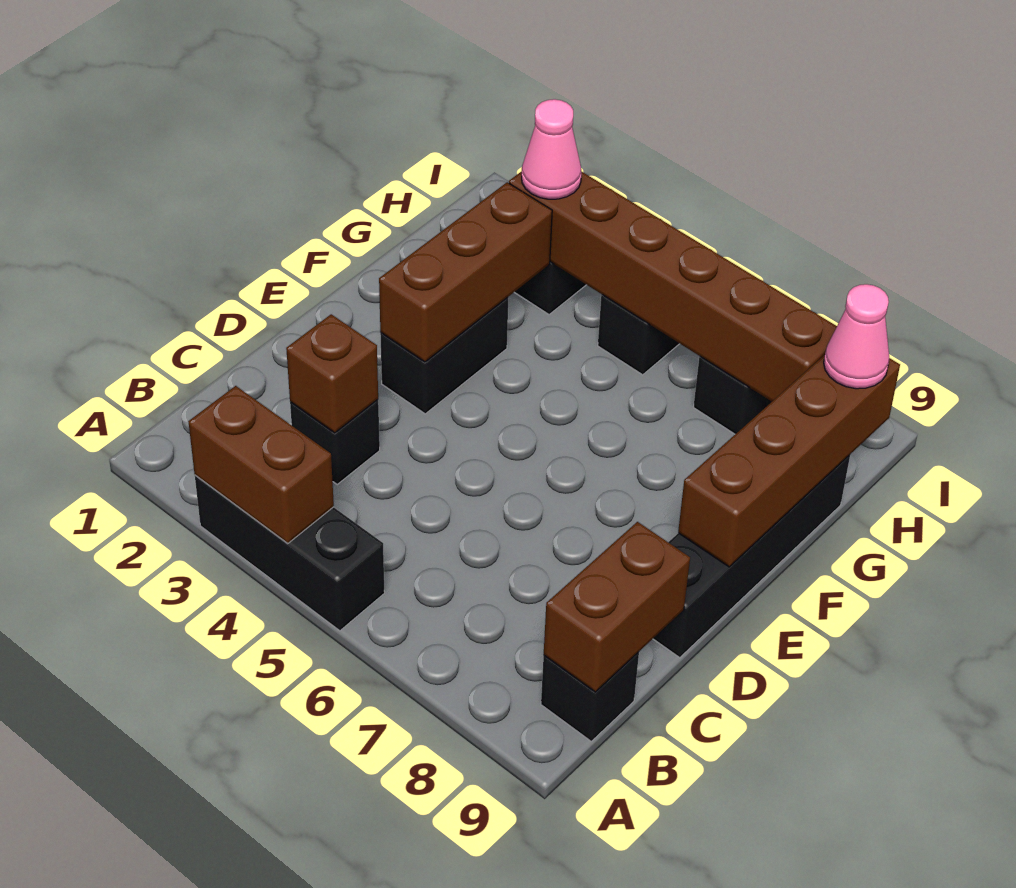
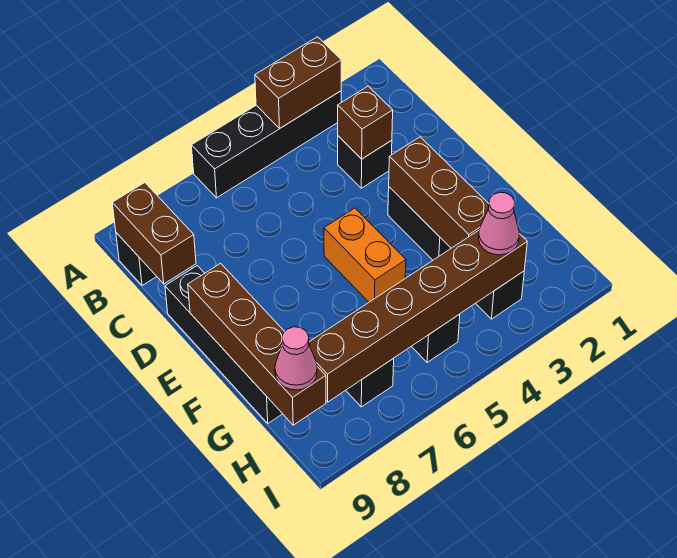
black 1x3 brick [195,475,385,631] -> black 1x4 brick [191,91,341,198]
none -> orange 1x2 brick [324,208,406,302]

